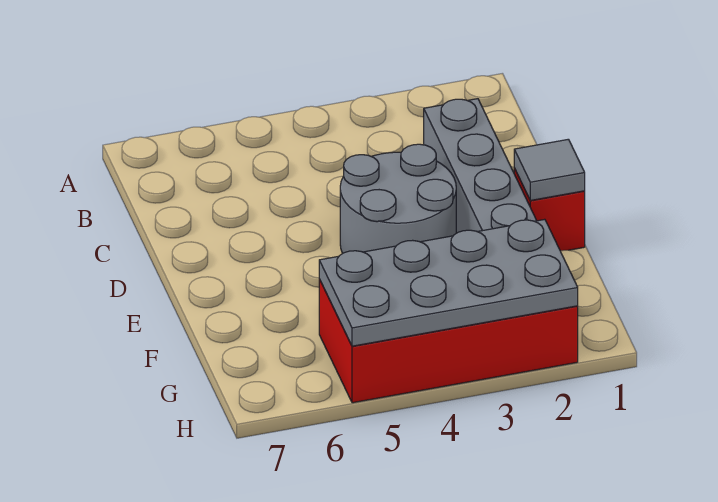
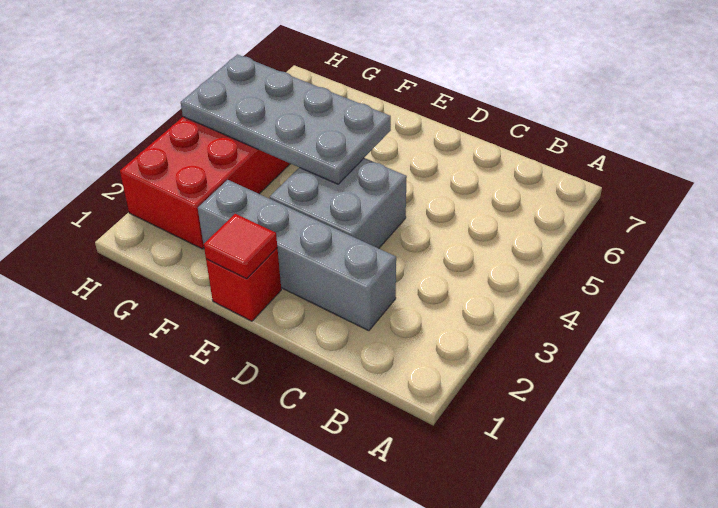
grey 2x2 round brick [340,144,456,254] -> grey 2x2 brick [270,158,407,248]
grey 1x1 tile [514,139,585,200] -> red 1x1 tile [204,214,277,279]
grey 2x4 plate [319,219,578,346] -> grey 2x4 plate turned to [181,54,391,184]

